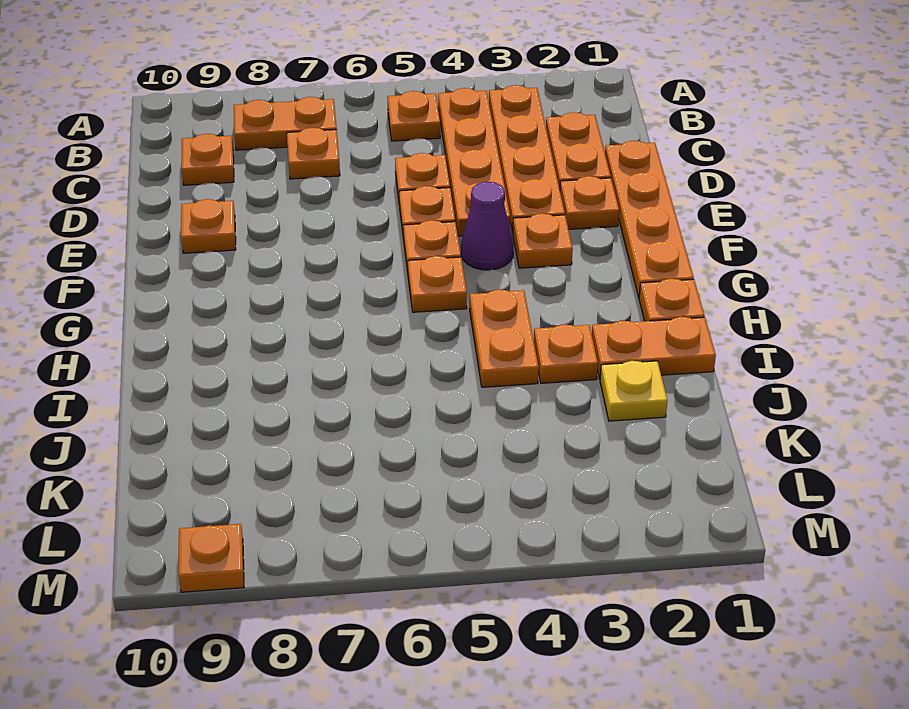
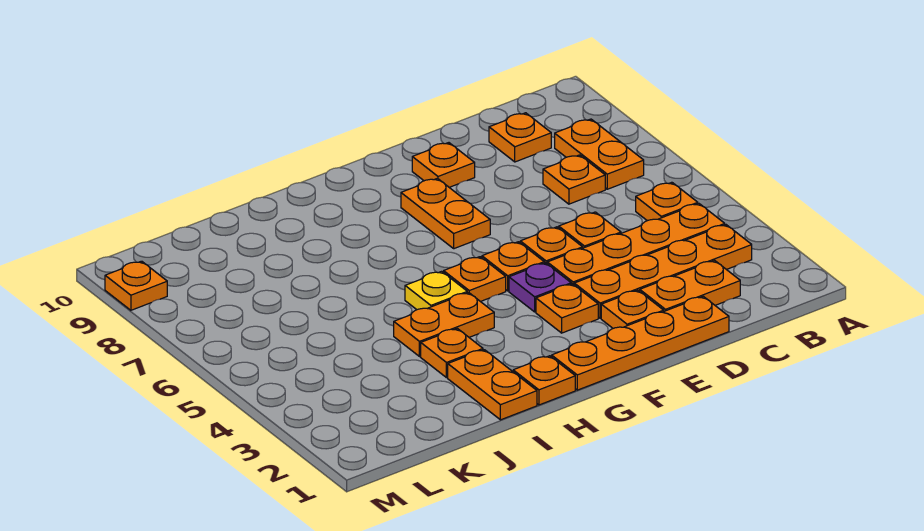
purple 1x1 cone [461,182,514,270] -> purple 1x1 plate [509,263,571,312]
none -> orange 1x2 plate [401,178,490,249]
yellow 1x1 plate [600,361,668,421] -> yellow 1x1 plate moved to [405,271,467,310]

